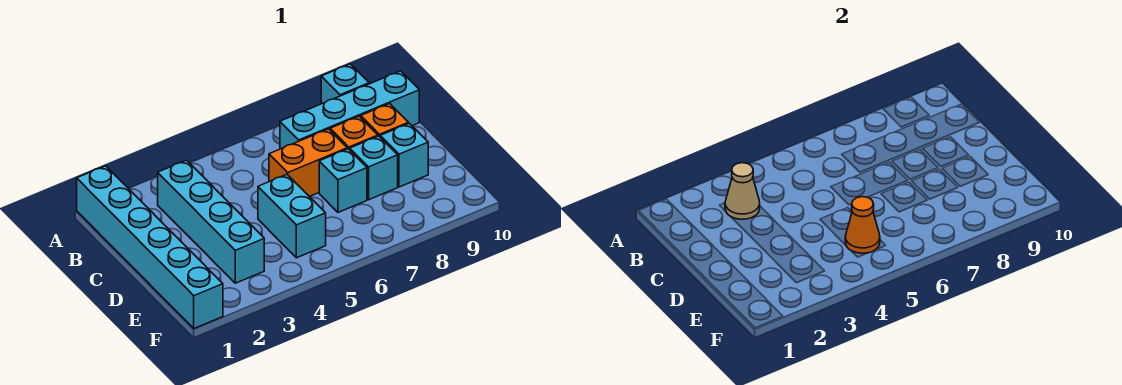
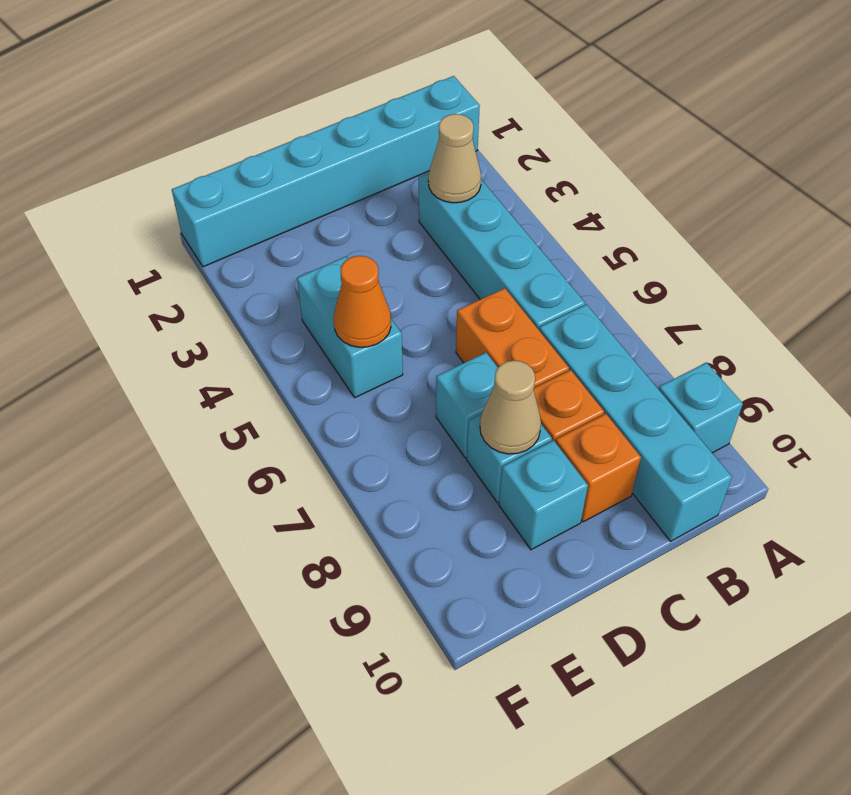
cyan 1x4 brick [158,160,264,283] -> cyan 1x4 brick turned to [419,173,585,330]
cyan 1x2 brick [258,175,326,258] -> cyan 1x2 brick turned to [297,257,403,397]
none -> tan 1x1 cone [480,361,541,454]

